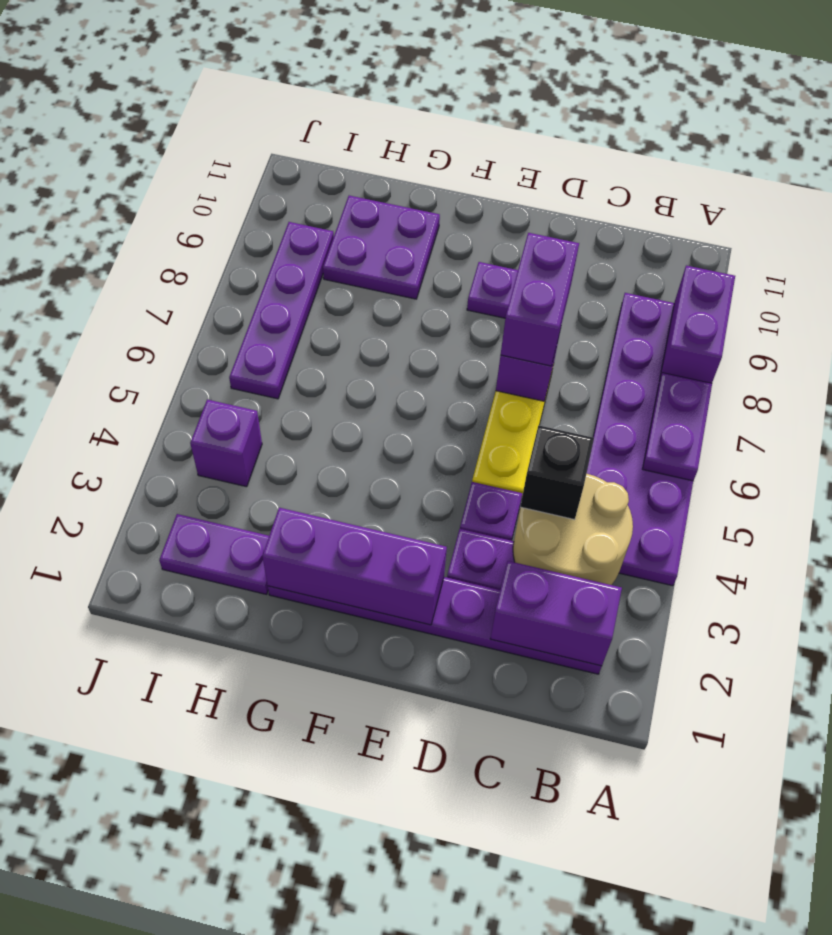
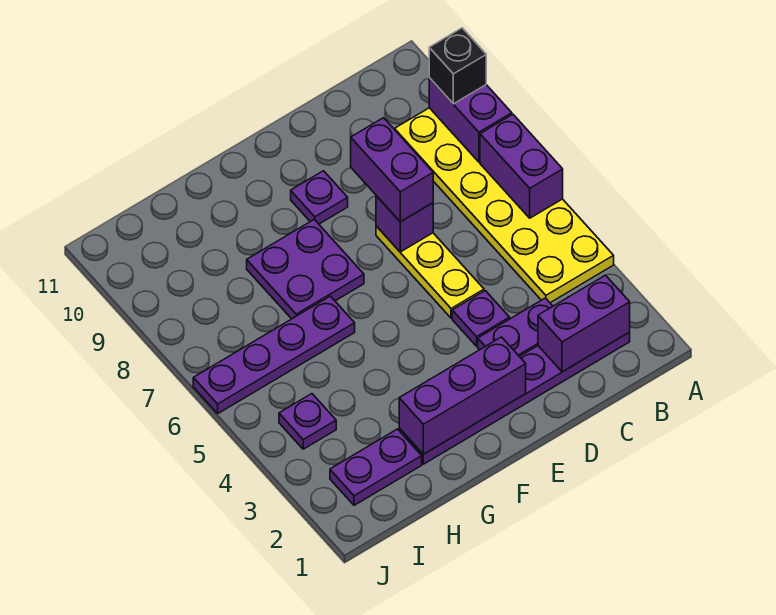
purple 2x6 plate [587,293,693,586] -> yellow 2x6 plate [395,108,614,303]
purple 1x2 plate [643,373,712,481] -> purple 1x2 brick [480,114,563,218]
tan 2x2 round brick [513,474,633,585] -> none
black 1x1 brick [520,425,594,520] -> black 1x1 brick moved to [429,28,486,104]
purple 2x2 plate [323,196,440,299] -> purple 2x2 plate moved to [247,220,364,319]
purple 1x1 brick [190,400,262,487] -> purple 1x1 plate [279,394,336,449]
purple 1x4 plate [229,222,334,399] -> purple 1x4 plate turned to [193,296,355,413]

